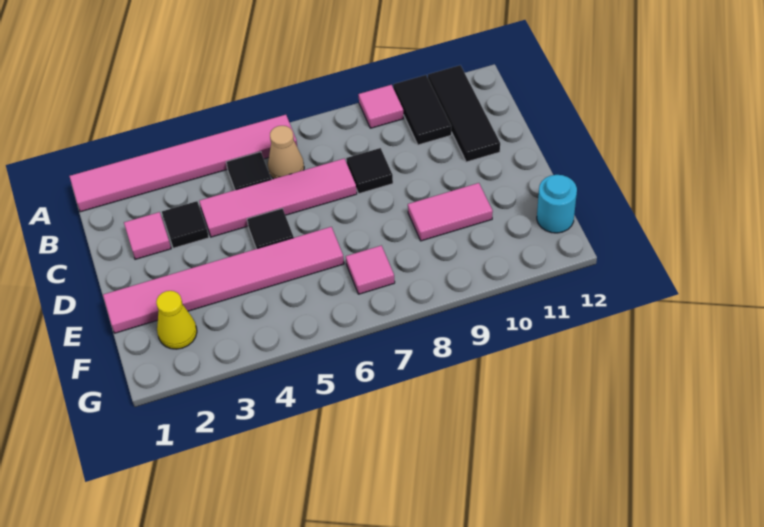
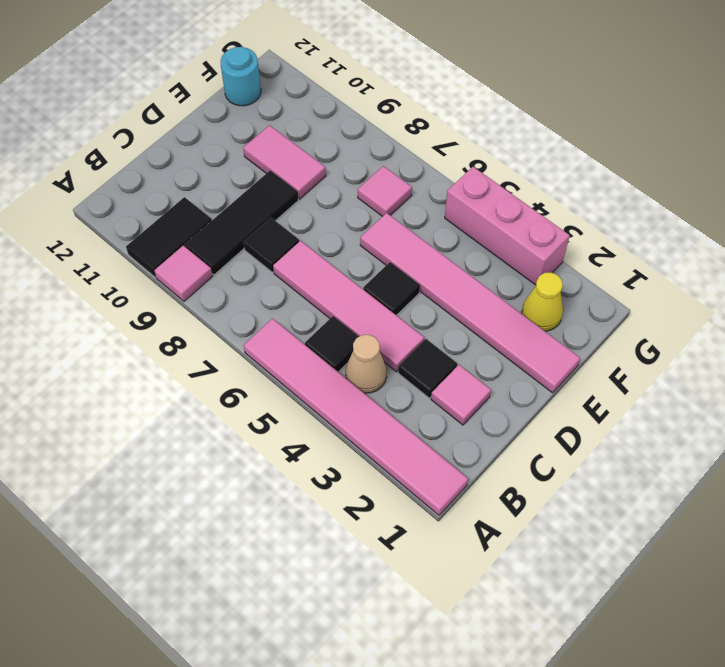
black 1x3 tile [428,65,500,162] -> black 1x3 tile moved to [185,170,298,275]
tan 1x1 cone [268,126,304,179] -> tan 1x1 cone moved to [346,335,387,393]
none -> pink 1x3 brick [445,167,570,285]

